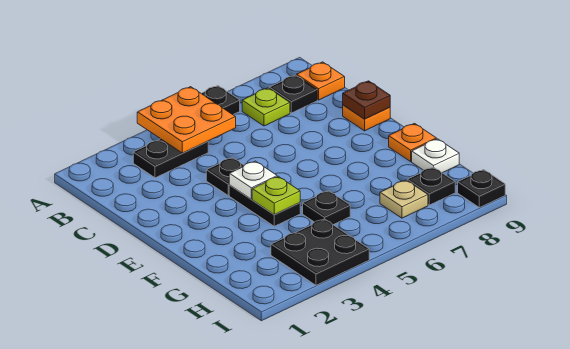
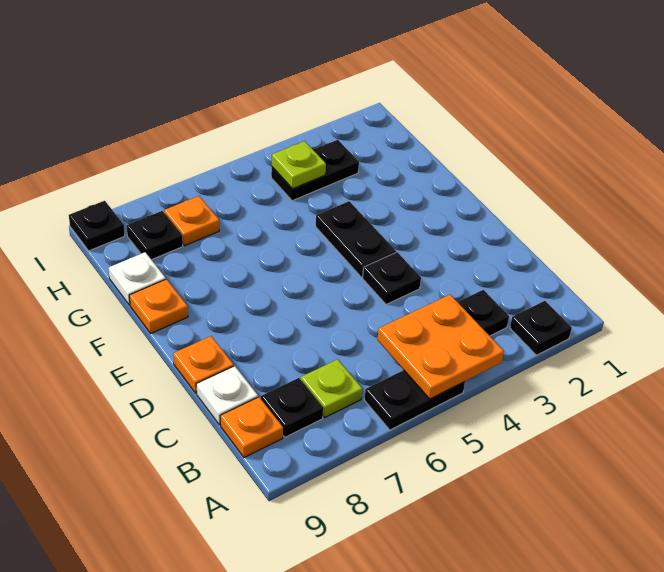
brown 1x1 plate [343,81,390,119] -> none
white 1x1 plate [229,161,277,199] -> white 1x1 plate moved to [196,366,258,425]
lime 1x1 plate [252,176,300,215] -> lime 1x1 plate moved to [272,141,326,189]
black 1x1 plate [303,191,350,225] -> black 1x1 plate moved to [510,301,572,355]
black 2x2 plate [271,219,369,285] -> black 1x2 plate [271,140,359,201]
tan 1x1 plate [380,180,428,218] -> orange 1x1 plate [164,196,219,246]

